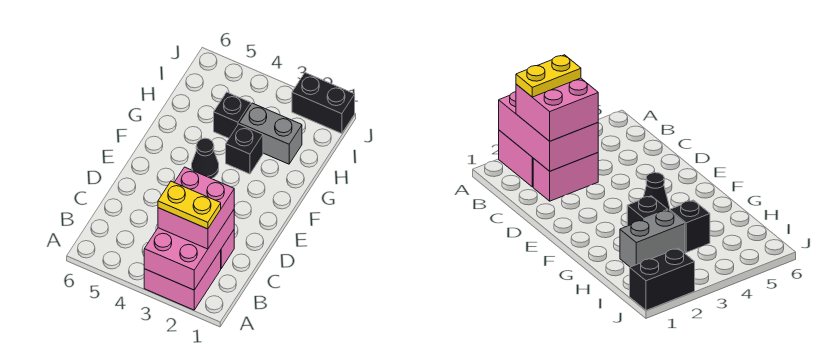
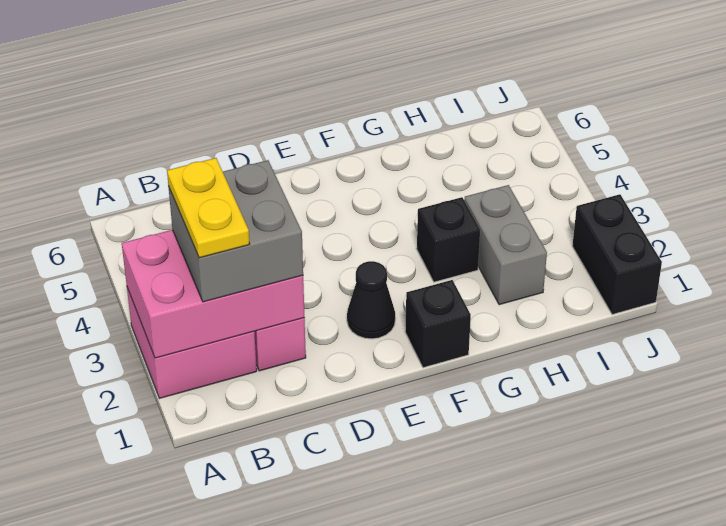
pink 2x2 brick [158,167,234,249] -> grey 2x2 brick [168,160,303,302]
black 1x1 cone [192,138,219,179] -> black 1x1 cone moved to [347,261,395,339]
black 1x1 brick [214,92,251,138] -> black 1x1 brick moved to [405,280,471,368]

